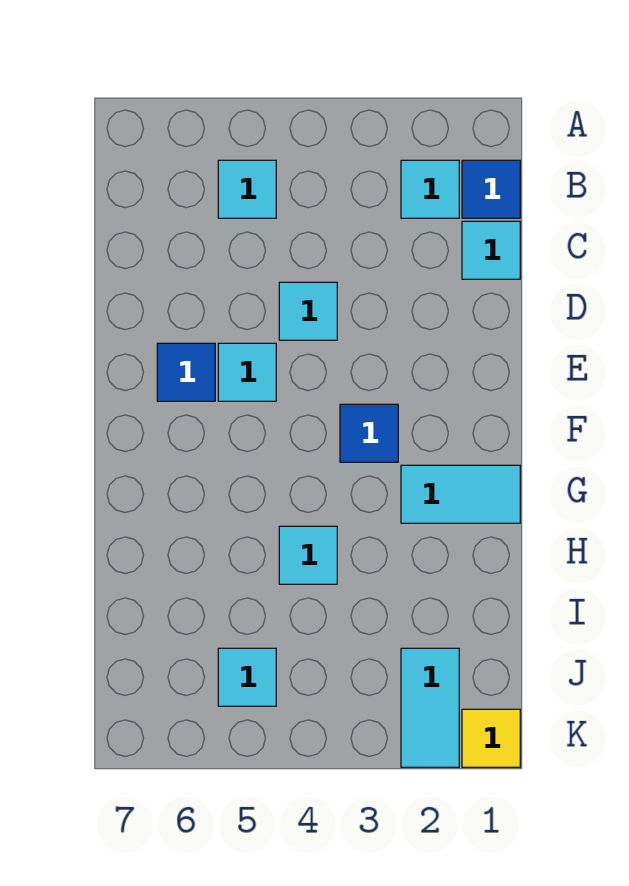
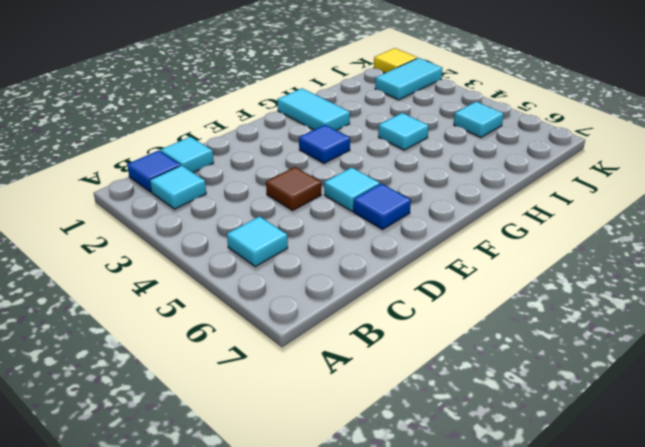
cyan 1x1 tile [279,282,337,340] -> brown 1x1 tile [266,167,321,211]

